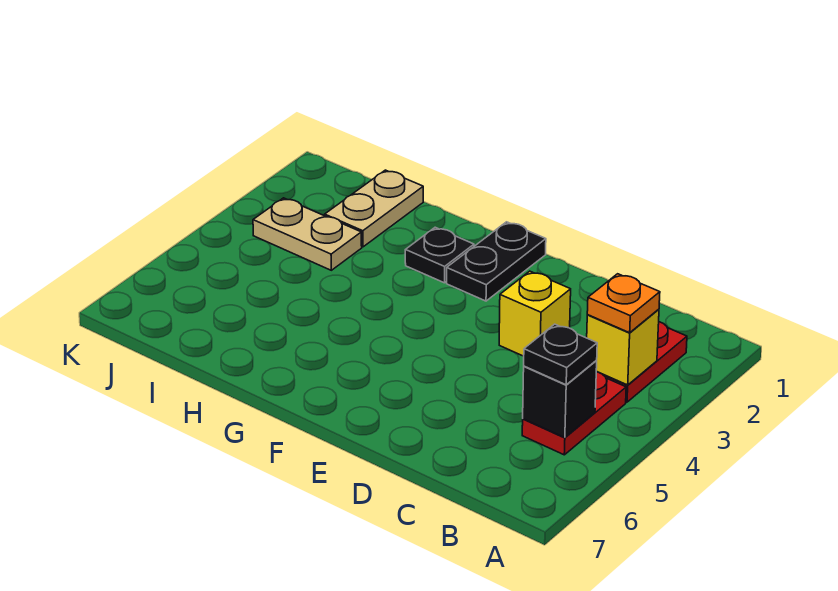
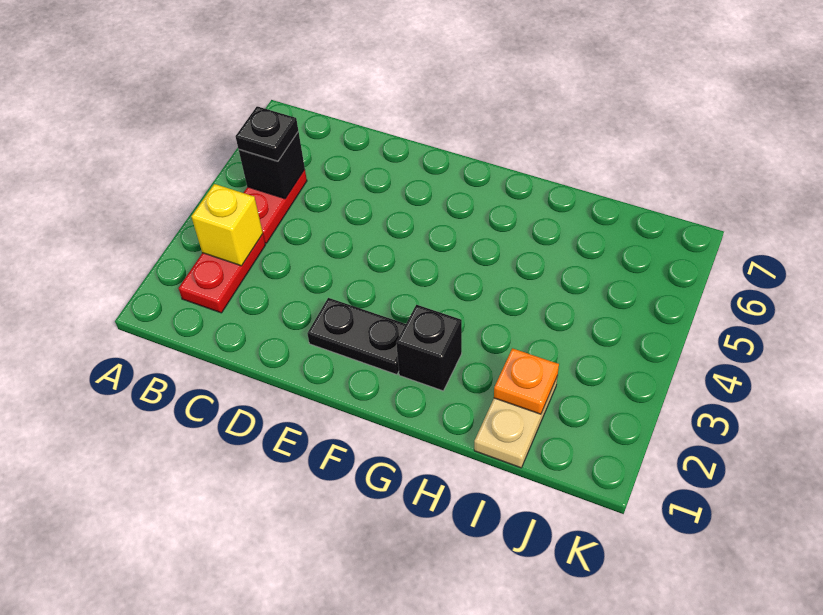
orange 1x1 plate [587,274,660,333] -> orange 1x1 plate moved to [494,348,559,414]
yellow 1x1 brick [499,271,571,356] -> none
black 1x2 plate [447,222,546,301] -> black 1x2 plate turned to [307,298,406,375]
black 1x1 plate [405,227,474,283] -> black 1x1 brick [396,305,462,391]
tan 1x2 plate [253,198,362,270] -> none

